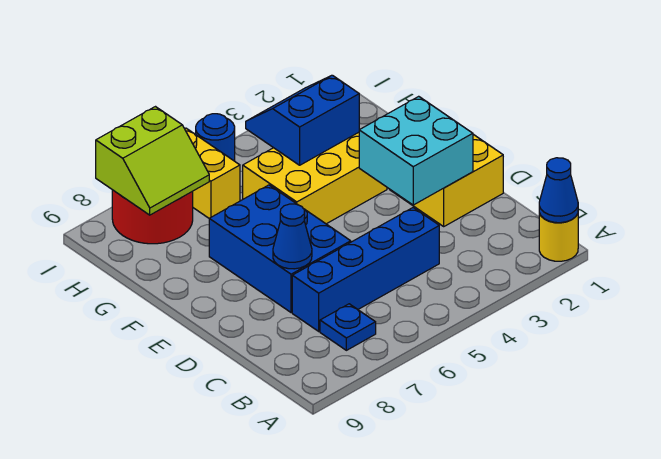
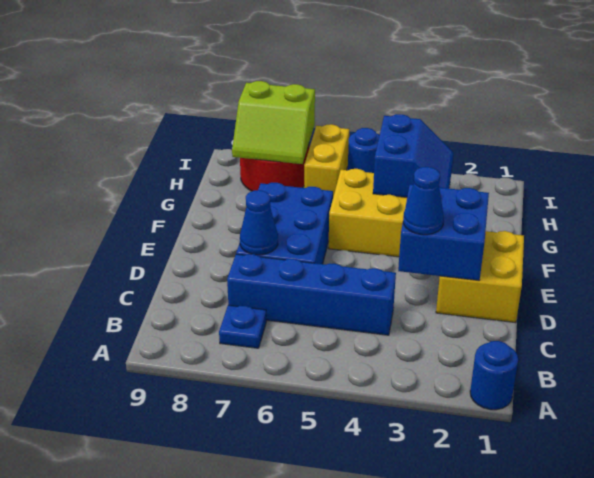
yellow 1x1 round brick [539,213,578,261] -> blue 1x1 round brick [470,341,518,410]
blue 1x1 cone [539,158,578,223] -> blue 1x1 cone moved to [403,167,444,235]
cyan 2x2 brick [359,96,473,205] -> blue 2x2 brick [398,184,489,280]
blue 2x2 slope [246,75,359,165] -> blue 2x2 slope turned to [373,114,454,197]

